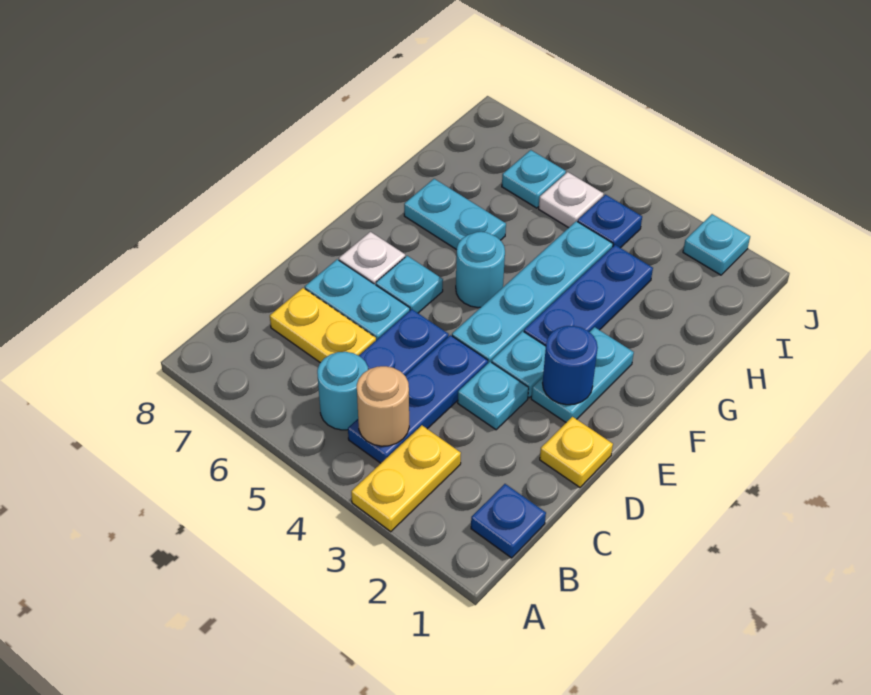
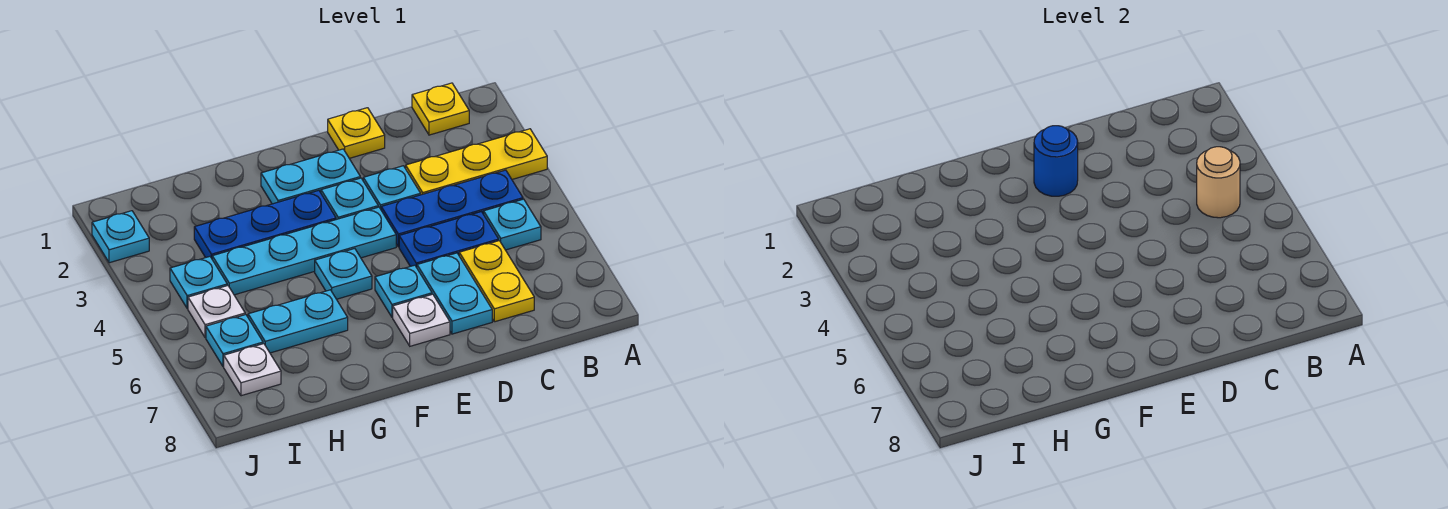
yellow 1x2 plate [351,425,461,532] -> yellow 1x3 plate [406,129,547,195]
blue 1x1 plate [471,484,546,558] -> yellow 1x1 plate [412,83,469,135]
cyan 1x1 round brick [317,352,368,430] -> cyan 1x1 plate [484,199,541,250]
cyan 1x1 round brick [456,232,505,308] -> cyan 1x1 plate [315,249,372,299]
cyan 1x2 plate [404,179,506,250] -> cyan 1x2 plate turned to [248,290,348,353]
blue 1x1 plate [577,195,642,248] -> cyan 1x1 plate [170,257,227,309]
none -> white 1x1 plate [224,344,281,396]

